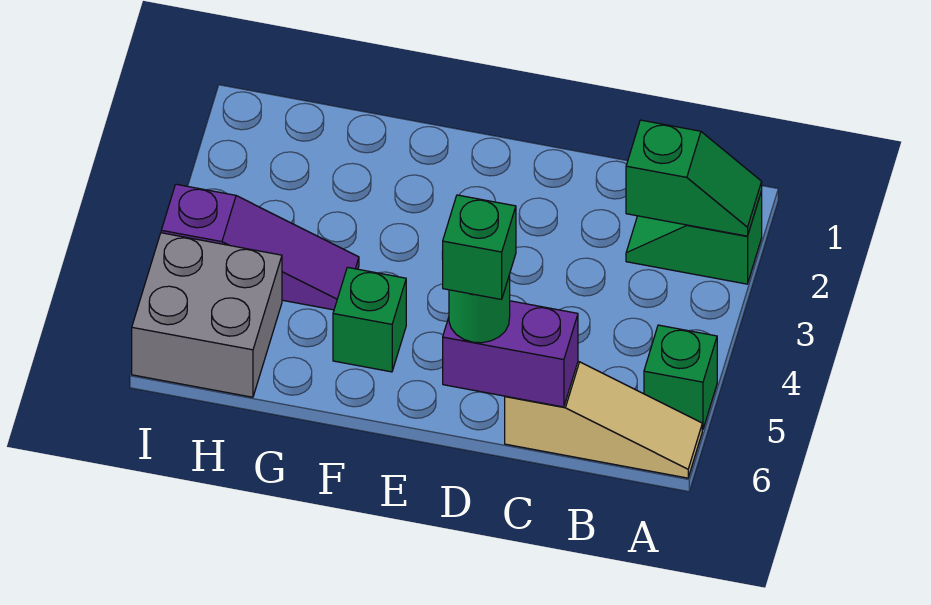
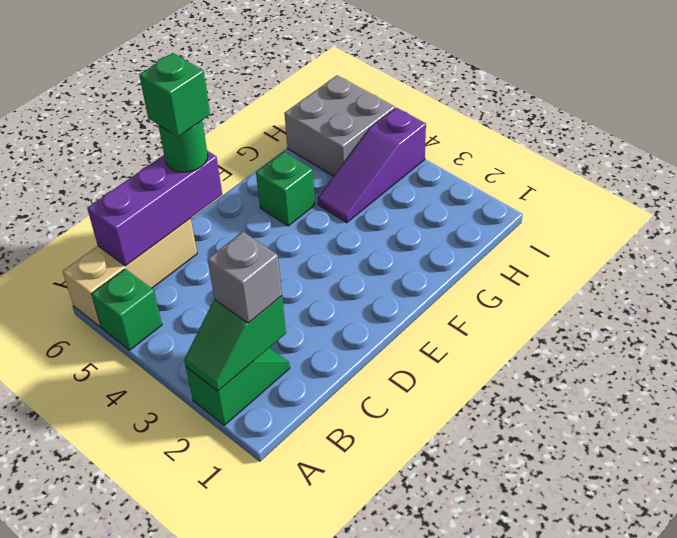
tan 1x3 slope [505,362,702,478] -> tan 1x3 brick [63,218,197,327]
none -> grey 1x1 brick [207,232,282,323]
purple 1x2 brick [443,301,578,407] -> purple 1x3 brick [87,151,222,266]

